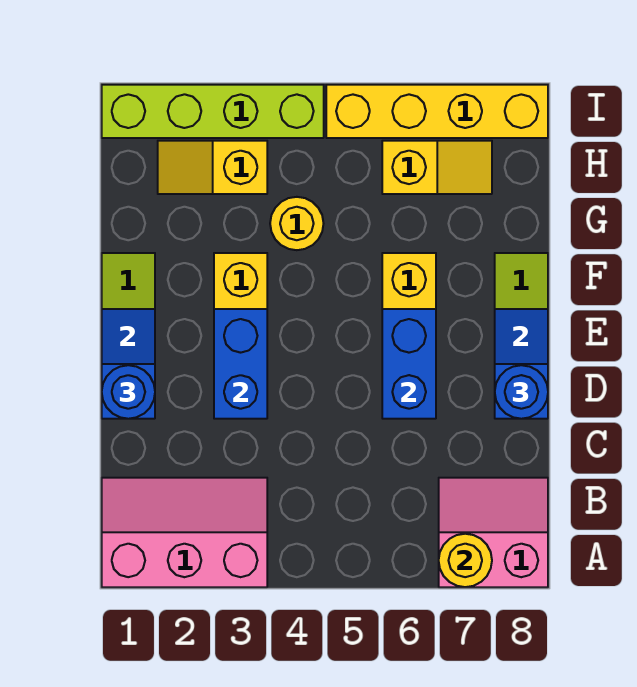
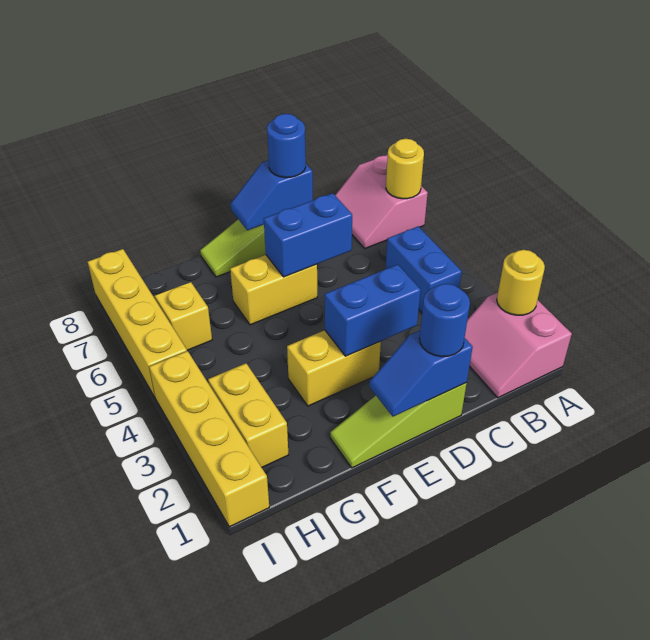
pink 2x3 slope [102,478,267,587] -> pink 2x2 slope [465,293,572,398]
none -> blue 1x2 brick [385,226,462,312]
yellow 1x1 round brick [270,197,324,250] -> yellow 1x1 round brick moved to [497,250,545,315]
yellow 1x2 slope [158,141,267,194] -> yellow 1x2 brick [208,363,288,467]
lime 1x4 brick [102,85,324,138] -> yellow 1x4 brick [149,351,269,527]

